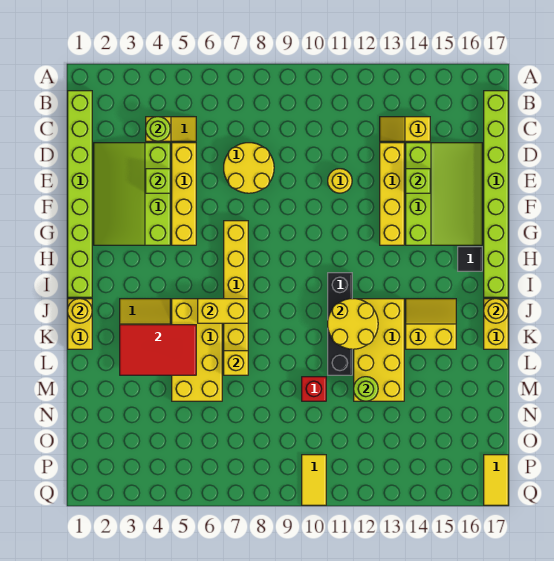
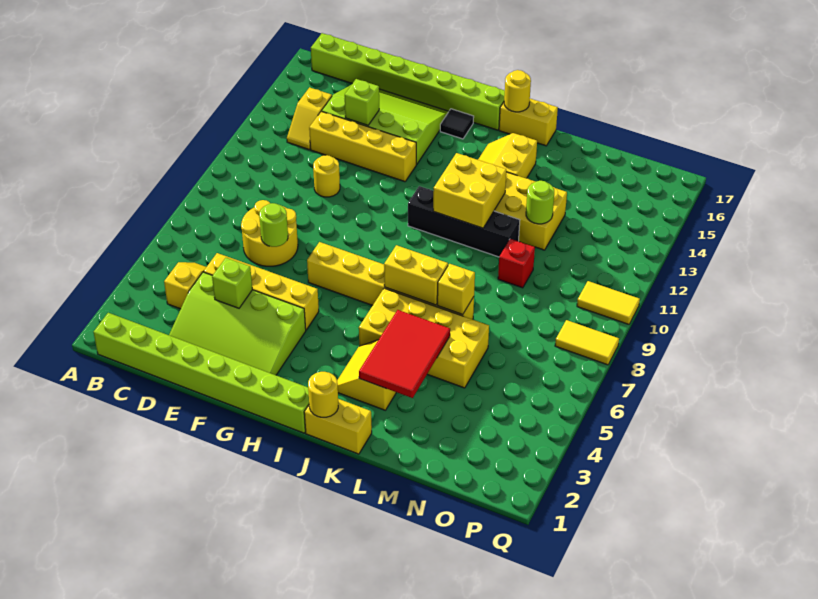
lime 1x1 round brick [146,117,170,141] -> lime 1x1 round brick moved to [259,203,288,247]
yellow 1x2 brick [198,299,248,323] -> yellow 1x2 brick turned to [384,245,448,305]
yellow 2x2 round brick [328,299,378,349] -> yellow 2x2 brick [433,153,506,228]
yellow 1x2 tile [484,455,508,505] -> yellow 1x2 tile moved to [555,320,619,365]

